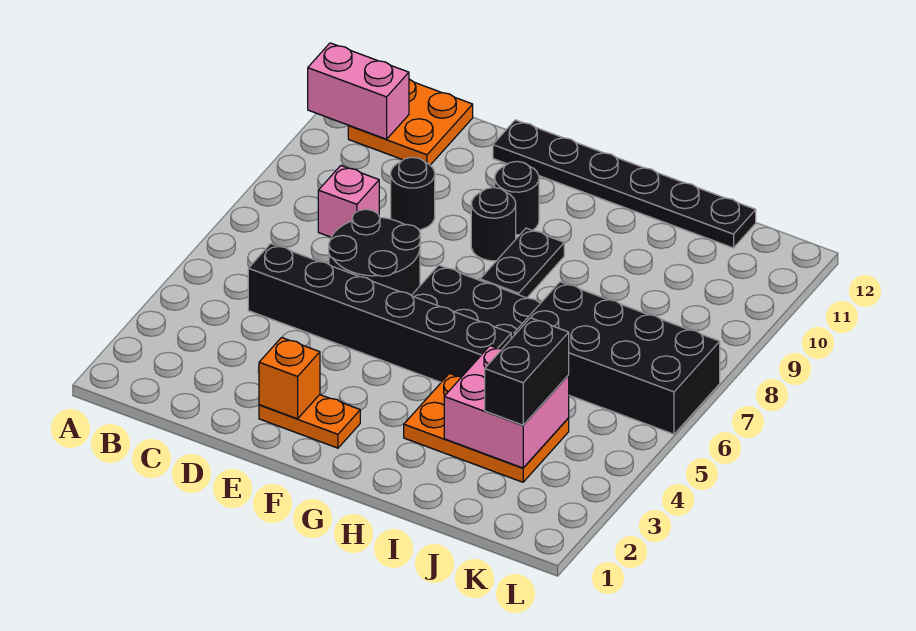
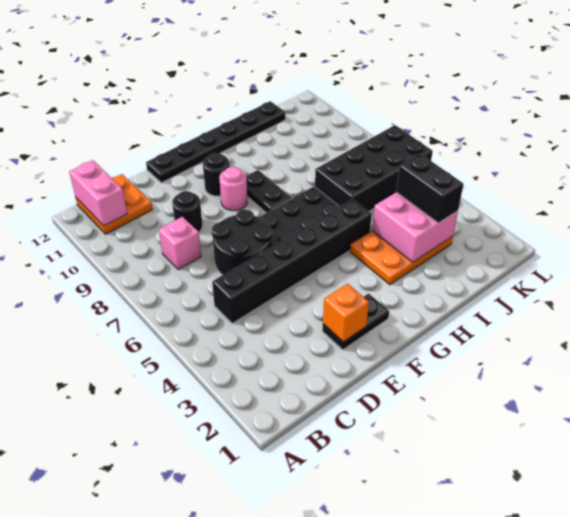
pink 1x2 brick [308,43,409,139] -> pink 1x2 brick turned to [69,160,127,226]
orange 1x2 plate [259,395,360,448] -> black 1x2 plate [322,294,389,350]
black 1x1 round brick [471,187,516,261] -> pink 1x1 round brick [219,167,247,211]

